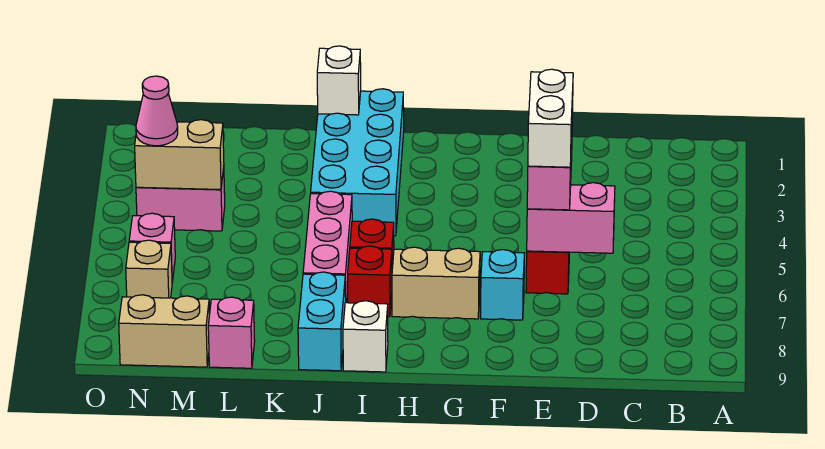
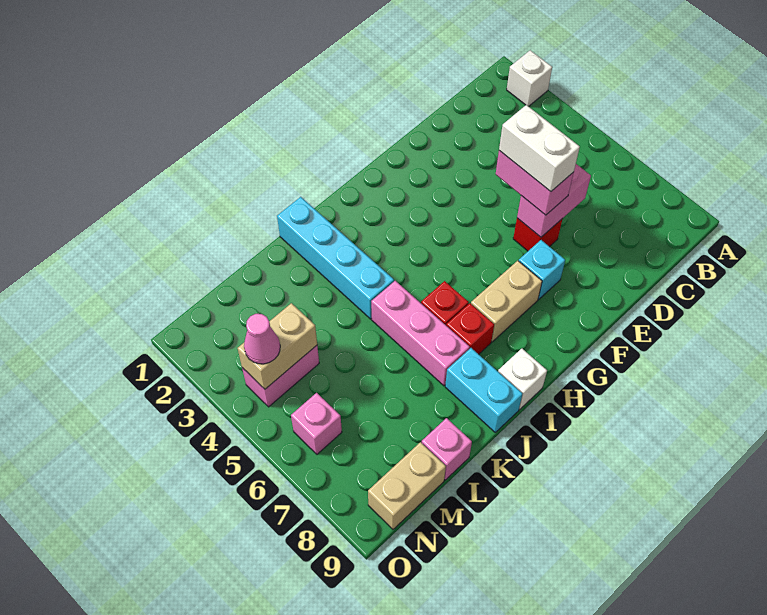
cyan 2x4 brick [311,89,404,236] -> cyan 1x4 brick [277,197,394,319]
white 1x1 brick [317,46,361,115] -> white 1x1 brick moved to [507,50,552,106]
tan 1x1 brick [126,240,172,298] -> none

